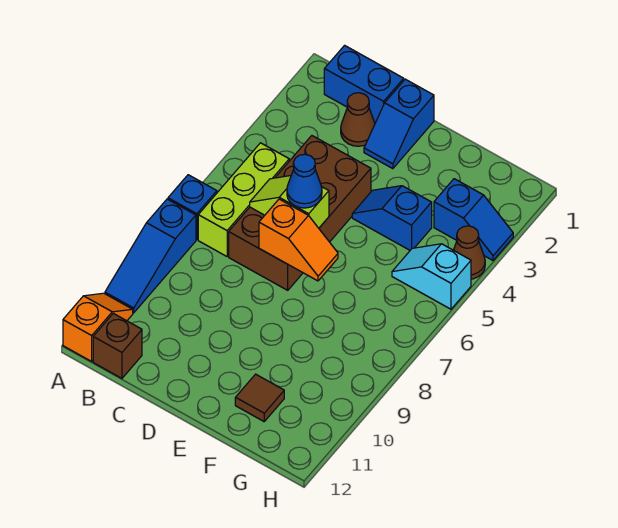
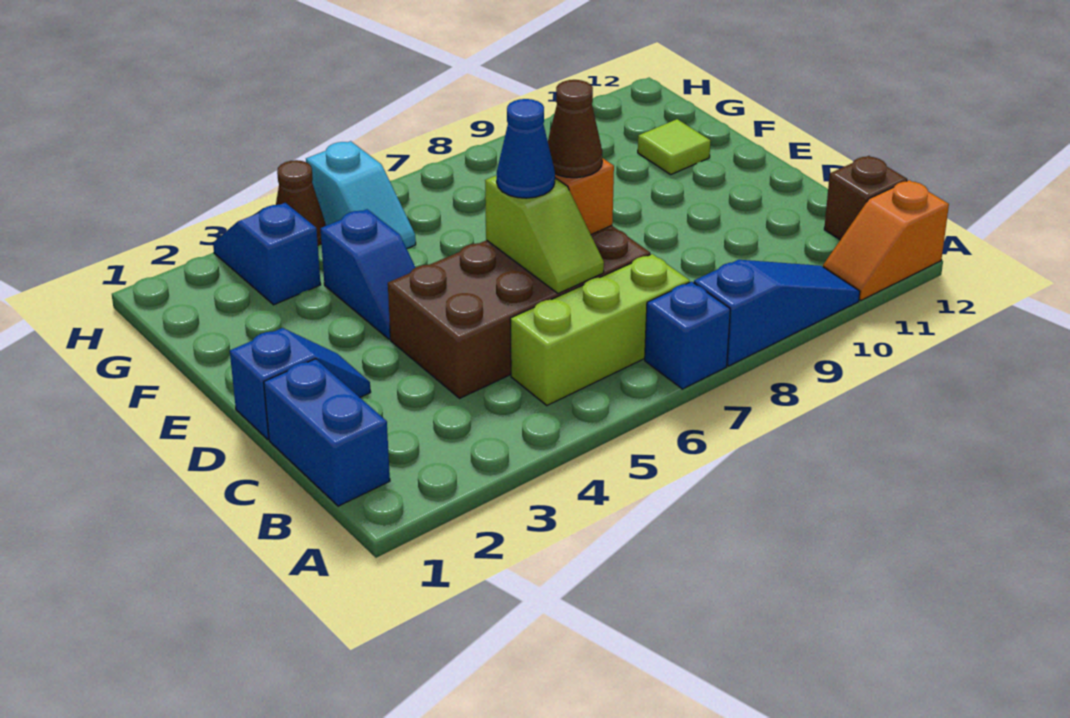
brown 1x1 cone [341,93,375,146] -> brown 1x1 cone moved to [548,80,602,178]
brown 1x1 tile [235,374,284,421] -> lime 1x1 tile [638,119,710,175]

